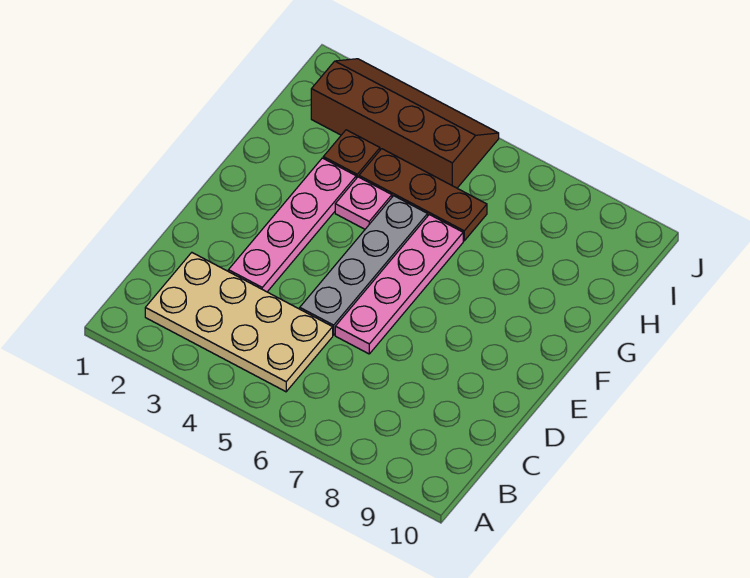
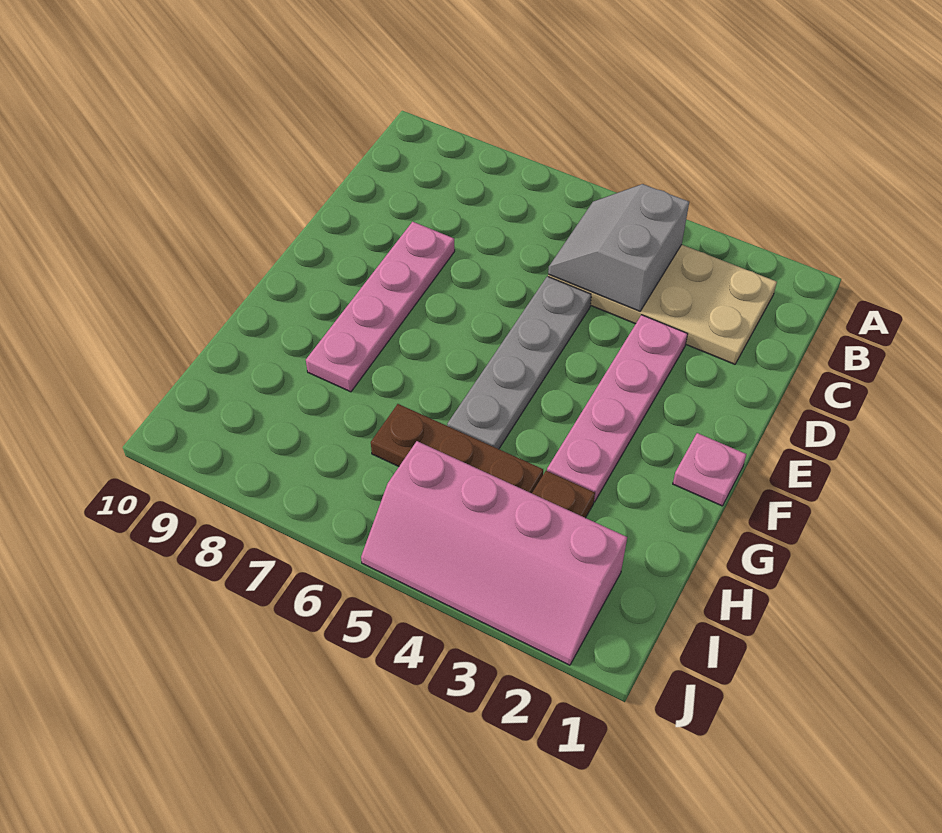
none -> grey 2x2 slope [548,184,689,311]
pink 1x4 plate [335,215,463,354] -> pink 1x4 plate moved to [306,222,455,392]
pink 1x1 plate [335,177,392,229] -> pink 1x1 plate moved to [673,433,747,506]
brown 2x4 slope [311,59,499,188] -> pink 2x4 slope [361,441,627,665]

